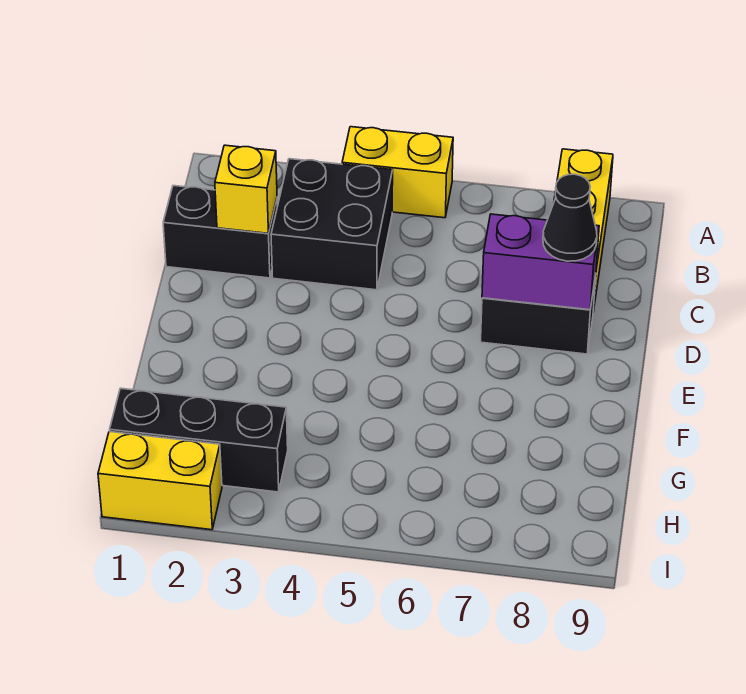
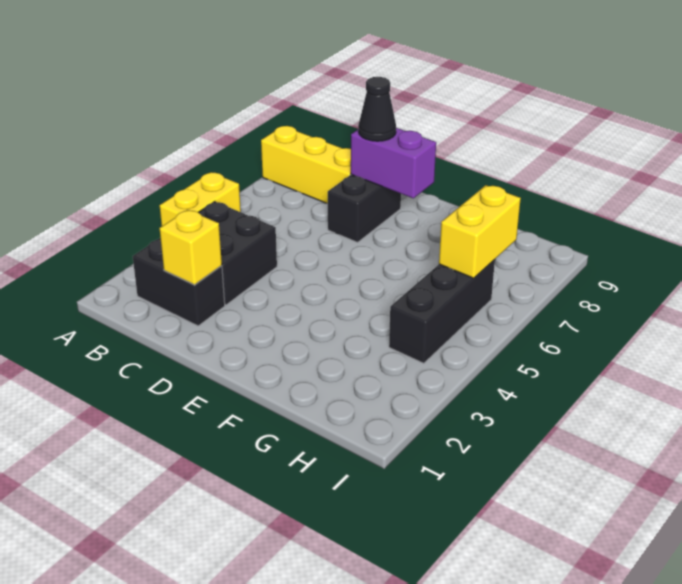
black 1x2 brick [163,186,277,278] -> black 1x2 brick turned to [133,238,225,326]
purple 1x2 brick [482,214,599,310] -> purple 1x2 brick turned to [351,128,436,198]
black 1x3 brick [110,388,288,492] -> black 1x3 brick moved to [389,260,495,363]
yellow 1x2 brick [98,432,222,530] -> yellow 1x2 brick moved to [439,185,521,278]

